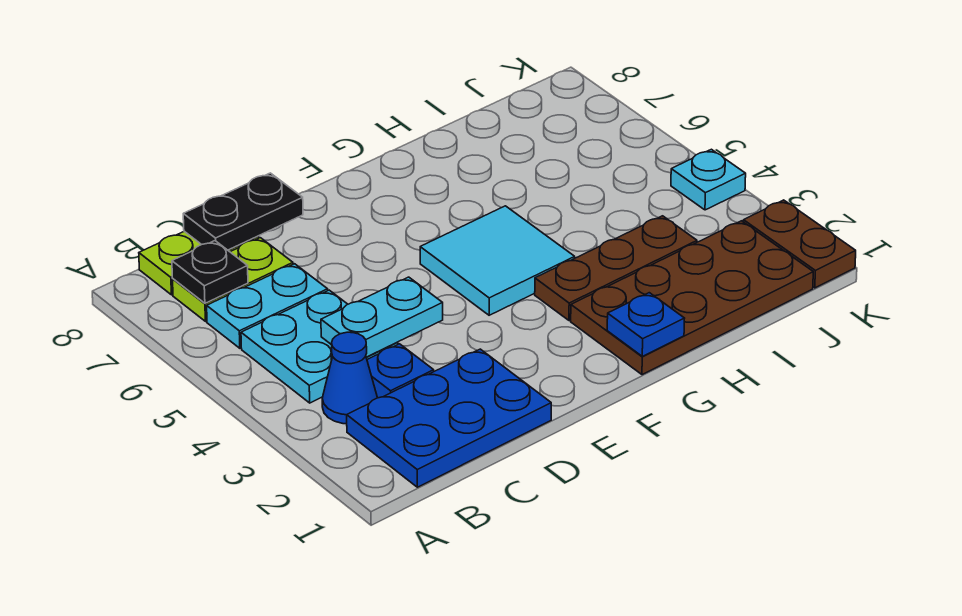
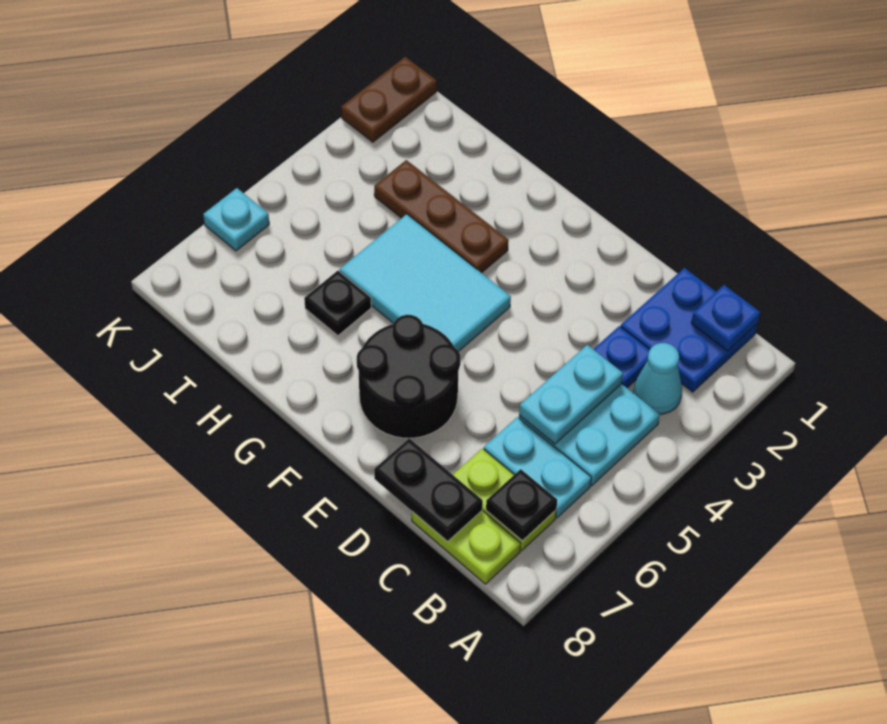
blue 2x3 plate [347,349,551,487] -> blue 2x2 plate [621,268,758,392]
blue 1x1 cone [322,332,377,424] -> cyan 1x1 cone [634,343,682,414]
cyan 1x2 plate [321,277,443,357] -> cyan 1x2 plate turned to [519,345,623,444]
none -> black 2x2 round brick [357,315,460,438]
cyan 2x2 tile [420,206,575,315] -> cyan 2x3 tile [340,214,511,351]
brown 2x4 plate [571,221,813,375] -> none
blue 1x1 plate [607,293,685,356] -> blue 1x1 plate moved to [691,285,760,351]
none -> black 1x1 plate [304,271,371,336]
cyan 1x1 plate [671,149,746,210] -> cyan 1x1 plate moved to [203,188,269,251]

